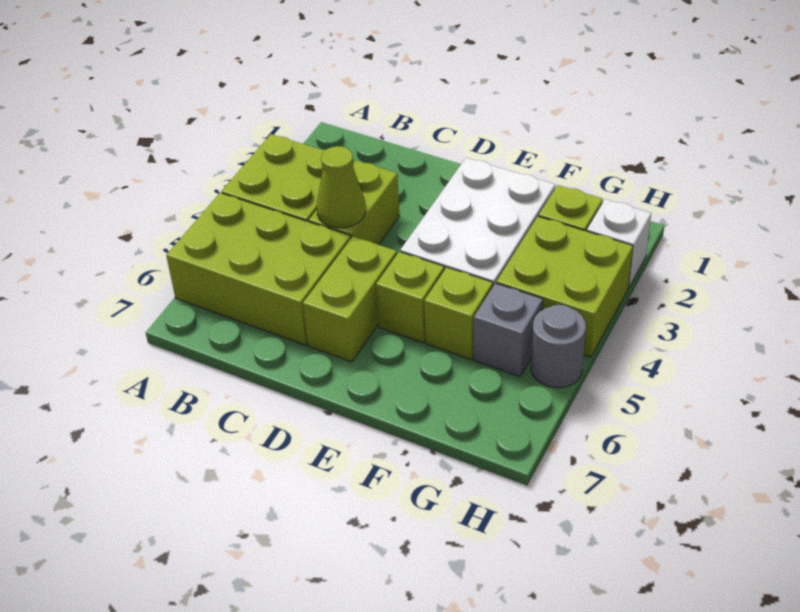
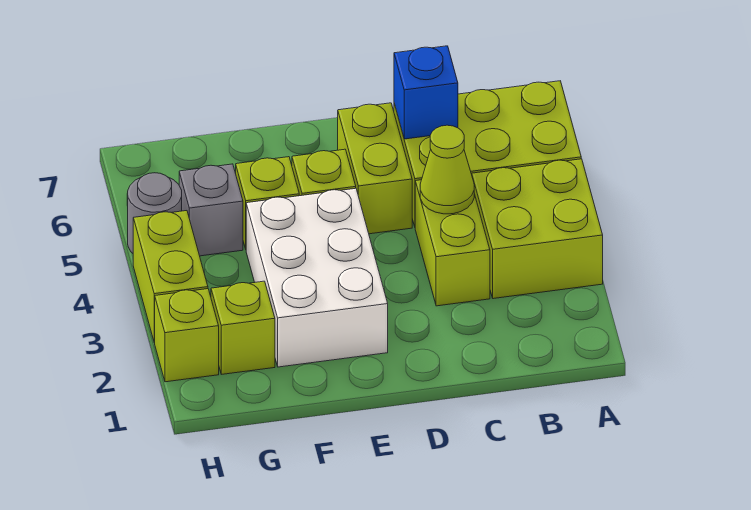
none -> blue 1x1 brick [394,46,458,139]
lime 2x2 brick [496,216,633,357] -> lime 1x2 brick [133,211,208,343]
white 1x1 brick [587,199,651,288] -> lime 1x1 brick [155,289,219,382]

